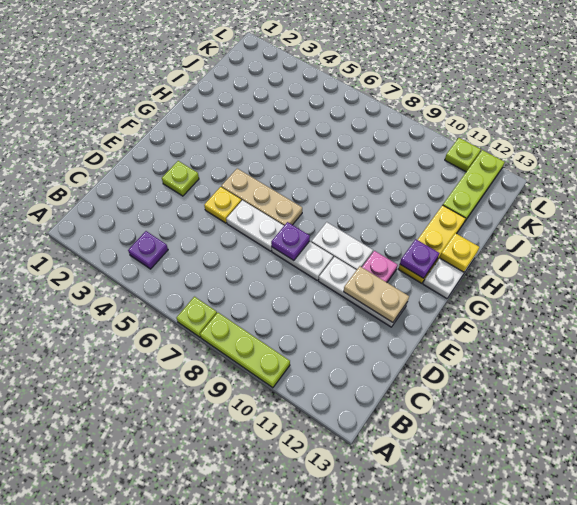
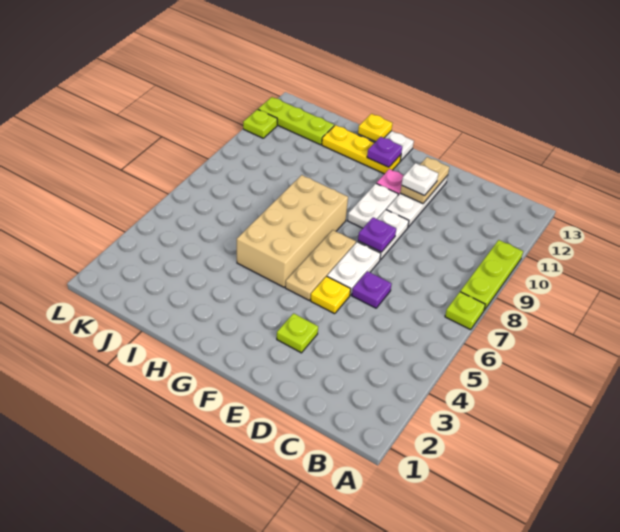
purple 1x1 plate [128,231,168,269] -> purple 1x1 plate moved to [352,271,392,308]
none -> white 1x1 plate [402,163,438,196]
none -> tan 2x4 brick [237,175,348,287]

